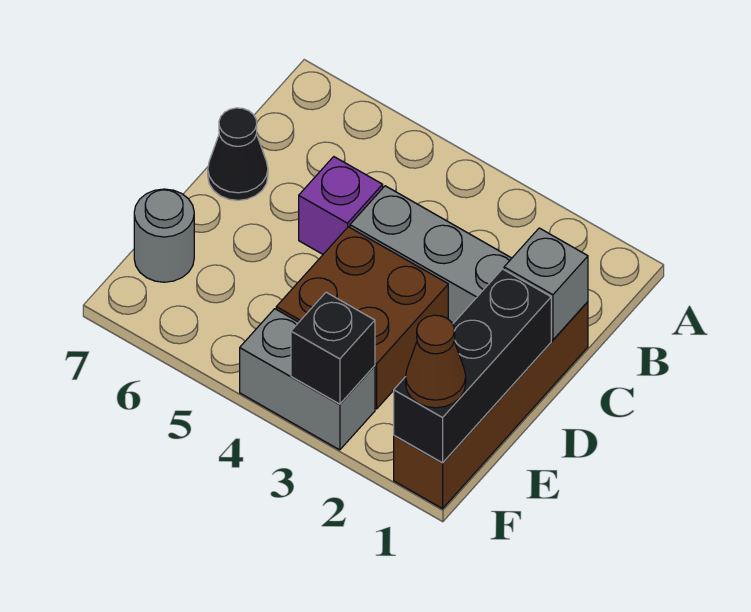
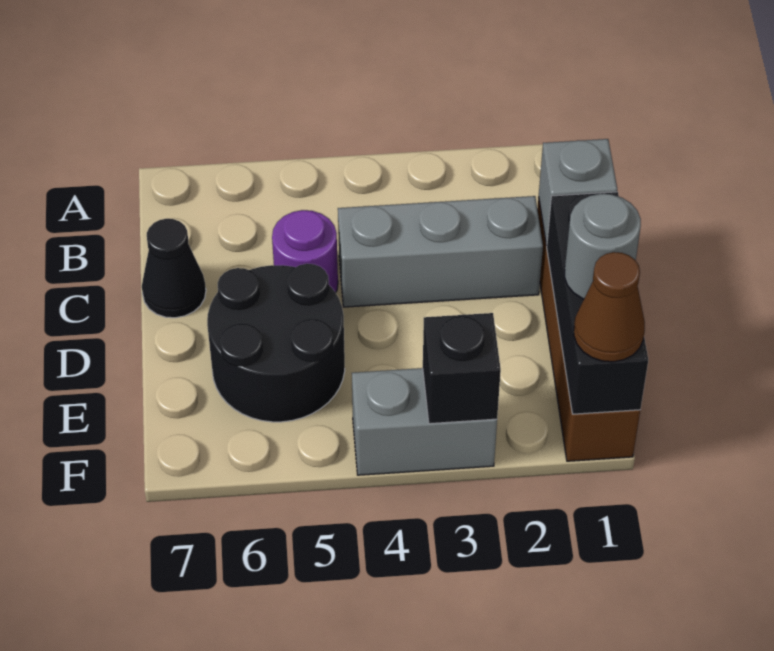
purple 1x1 brick [299,157,383,254] -> purple 1x1 round brick [272,210,338,293]
brown 2x2 brick [276,227,448,409] -> none
none -> black 2x2 round brick [207,264,345,422]
grey 1x1 round brick [134,189,194,282] -> grey 1x1 round brick moved to [565,194,641,299]

